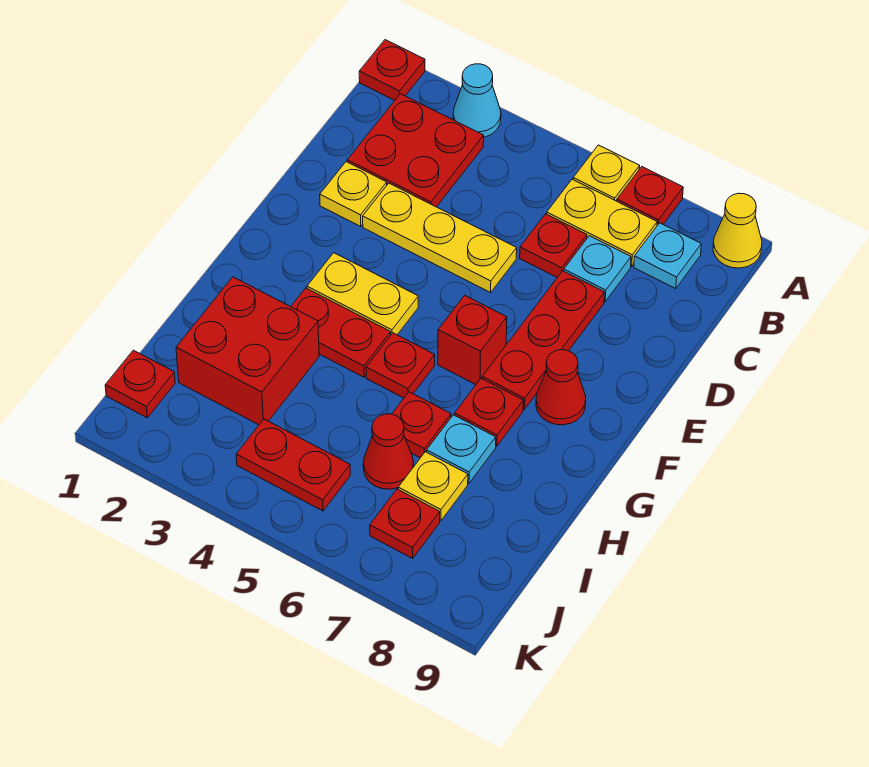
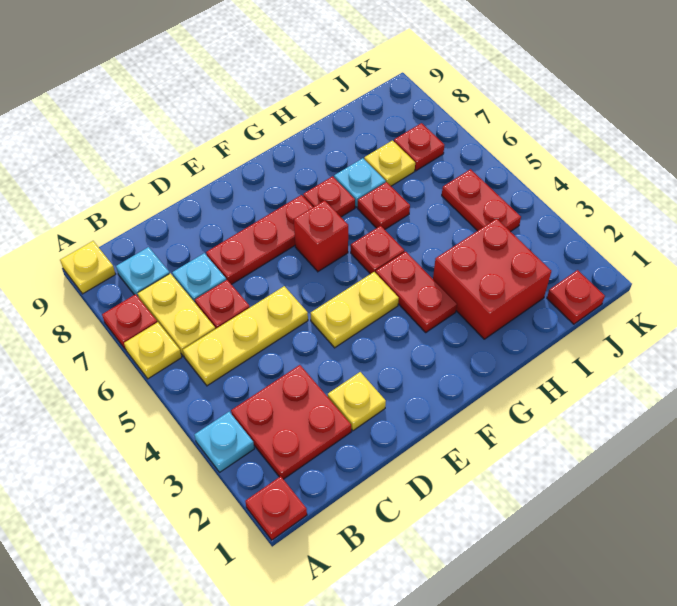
cyan 1x1 cone [453,64,501,137] -> cyan 1x1 plate [194,412,254,472]
yellow 1x1 cone [713,193,762,268] -> yellow 1x1 plate [60,241,116,294]
yellow 1x3 plate [363,183,517,292] -> yellow 1x3 plate turned to [183,286,308,386]
yellow 1x2 plate [307,253,418,335] -> yellow 1x2 plate turned to [311,272,399,348]
red 1x1 cone [536,350,586,425] -> none
red 1x1 cone [363,414,414,489] -> none

